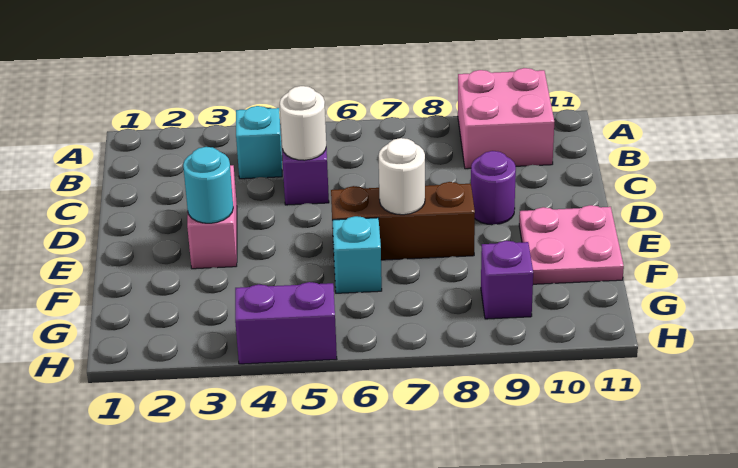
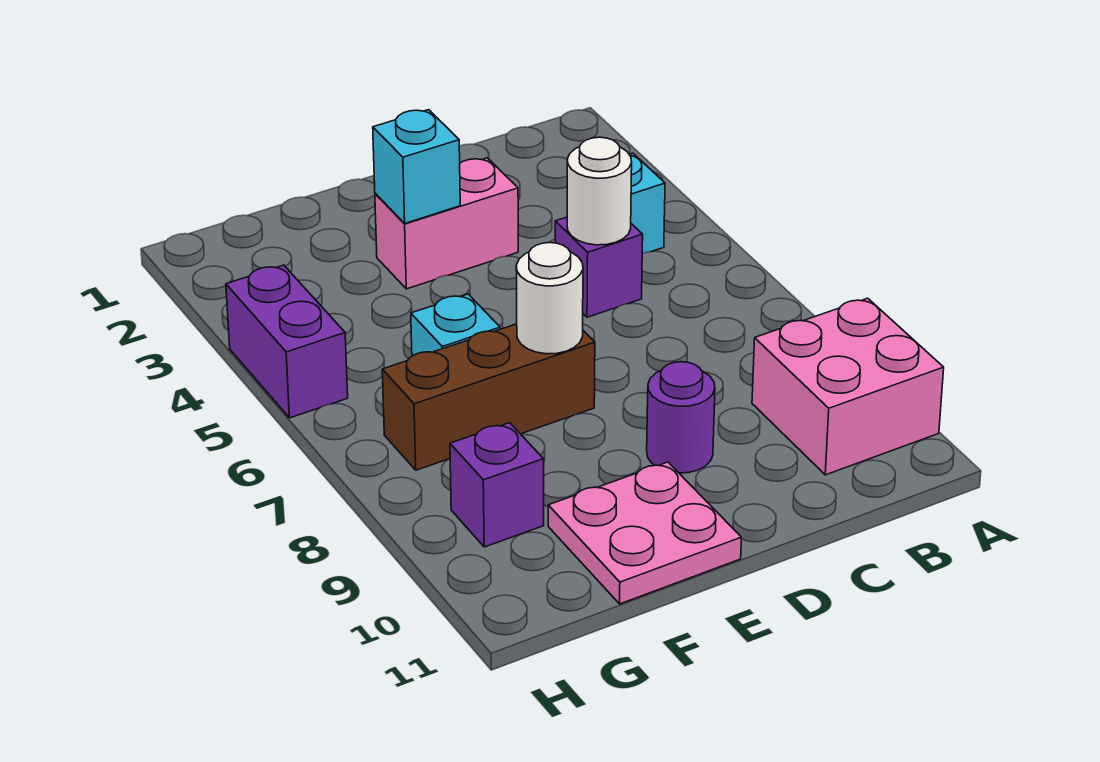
cyan 1x1 round brick [183,147,233,223] -> cyan 1x1 brick [373,110,460,223]
brown 1x3 brick [331,182,475,260] -> brown 1x3 brick turned to [382,324,595,470]

